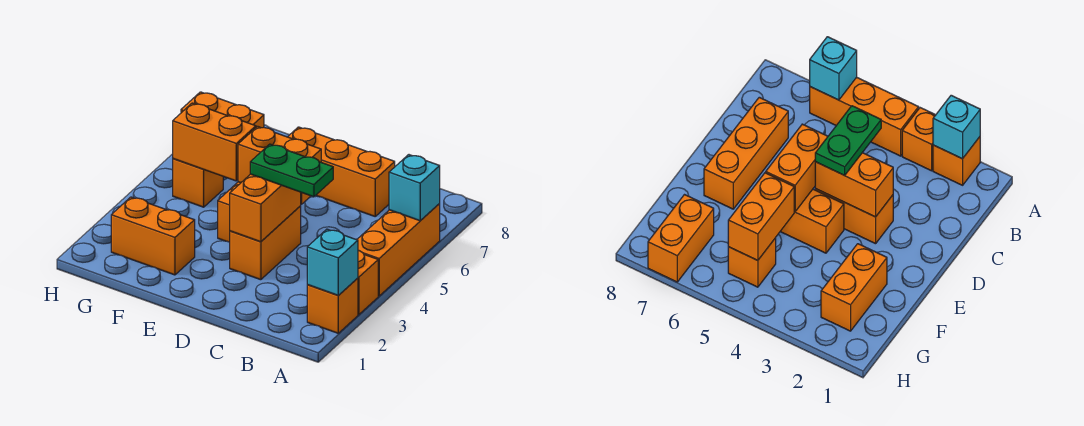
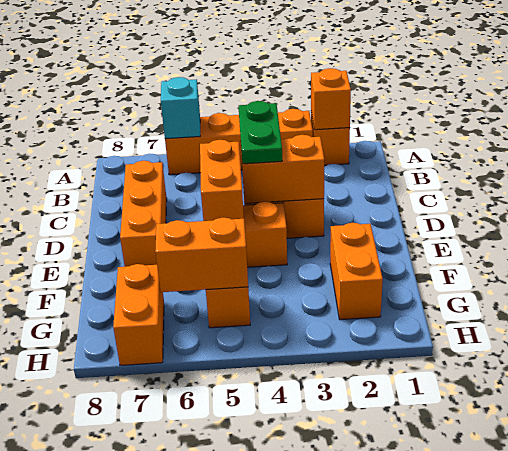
cyan 1x1 brick [307,229,358,295] -> orange 1x1 brick [311,68,351,130]
orange 1x2 brick [173,103,256,181] -> orange 1x2 brick turned to [155,217,248,292]

